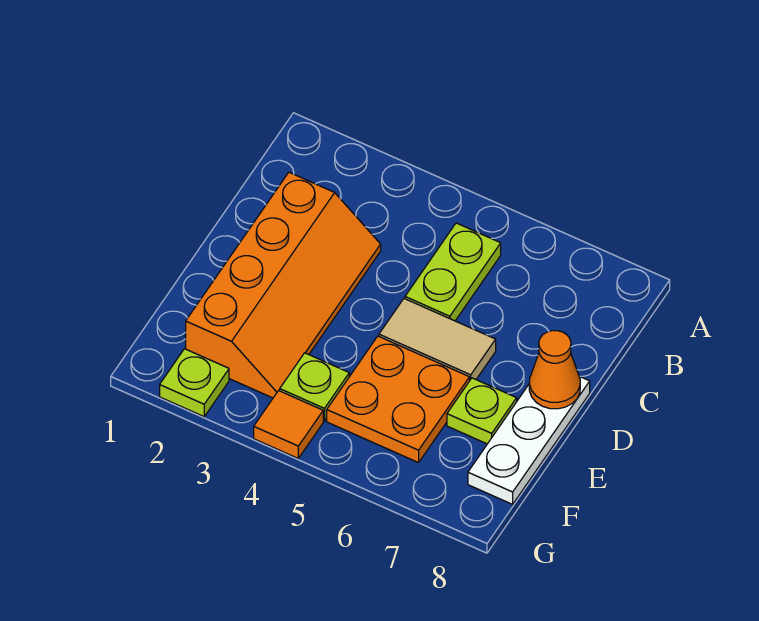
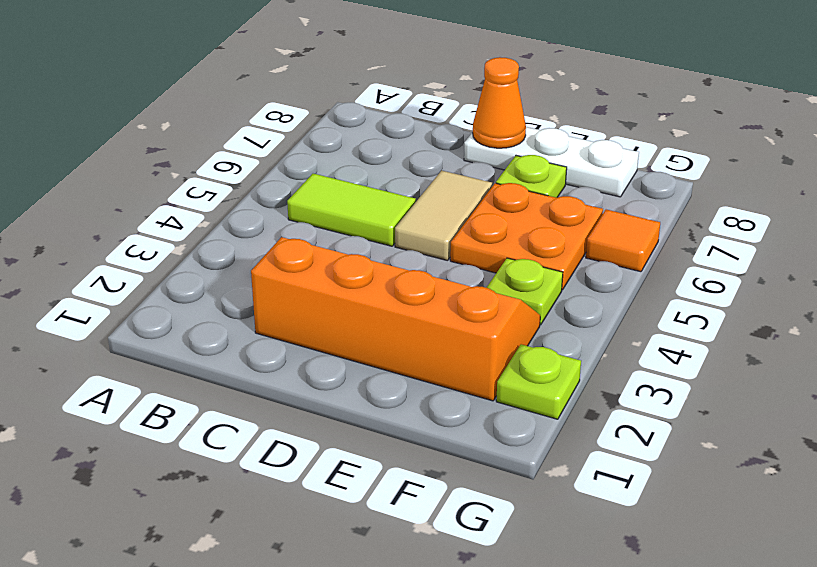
lime 1x2 plate [405,223,501,321] -> lime 1x2 tile [287,174,416,246]
orange 1x1 tile [254,391,323,458] -> orange 1x1 tile moved to [586,210,660,272]

